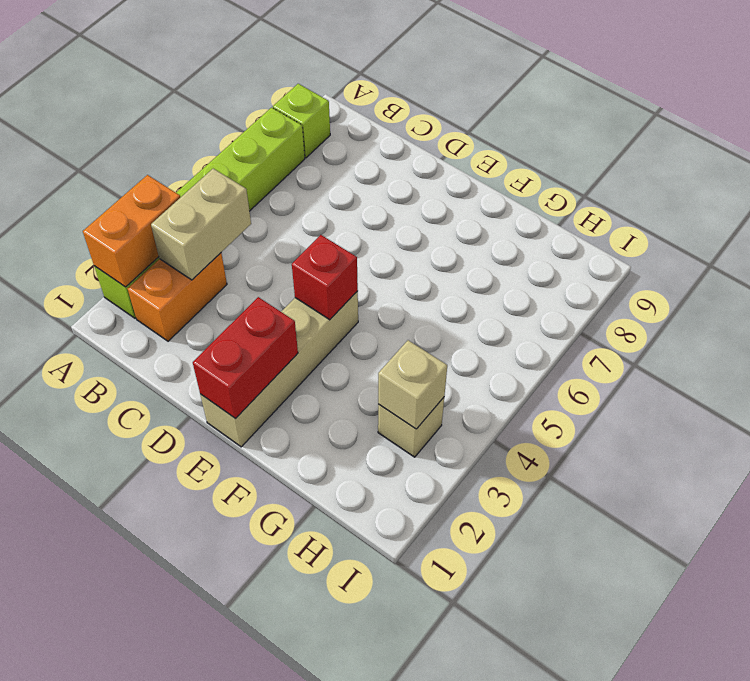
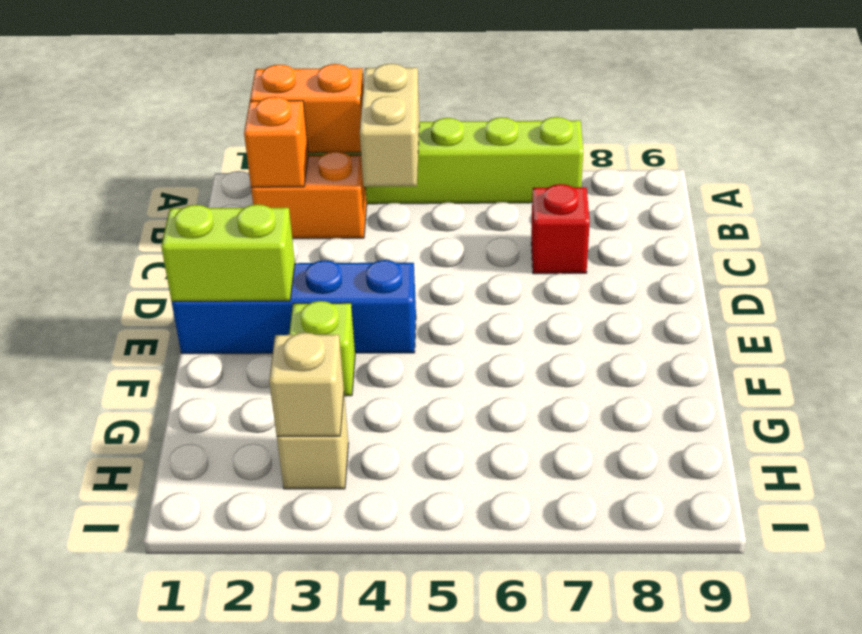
lime 1x1 brick [273,84,330,158] -> lime 1x1 brick moved to [289,301,355,396]
none -> orange 1x1 brick [244,97,308,187]
tan 1x2 brick [151,169,251,280] -> tan 1x2 brick turned to [360,64,419,187]
tan 1x4 brick [200,291,358,447] -> blue 1x4 brick [172,260,416,354]
red 1x2 brick [193,297,298,419] -> lime 1x2 brick [161,204,295,301]
red 1x1 brick [292,235,358,320] -> red 1x1 brick moved to [531,184,590,274]

